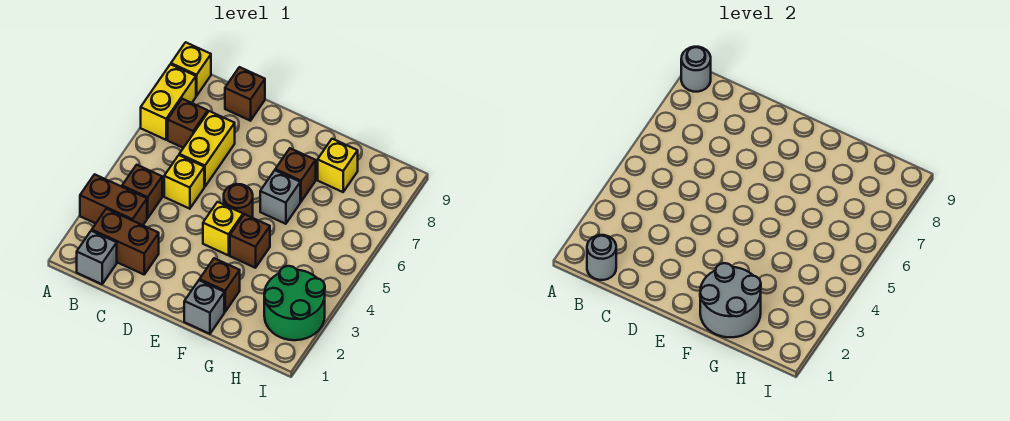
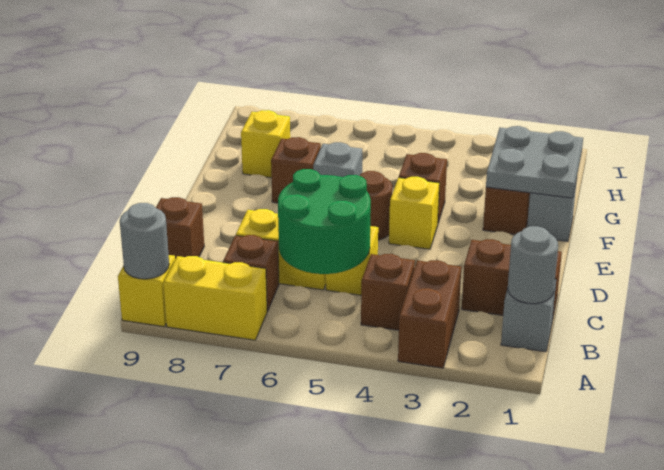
brown 1x2 brick [92,209,159,274] -> brown 1x2 brick turned to [462,239,562,320]
grey 2x2 round brick [700,263,761,337] -> grey 2x2 plate [486,126,583,198]
green 2x2 round brick [264,266,325,340] -> green 2x2 round brick moved to [278,169,371,274]

